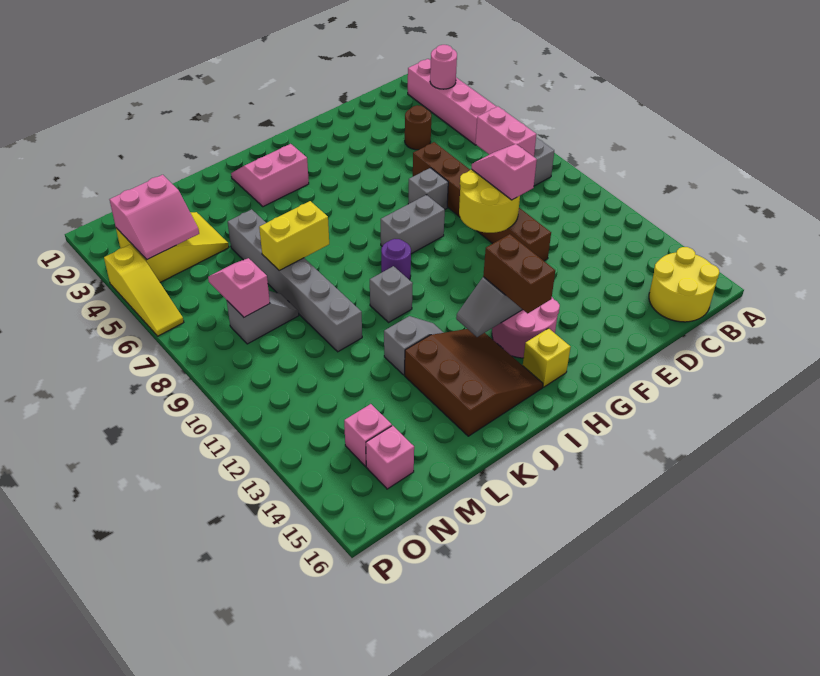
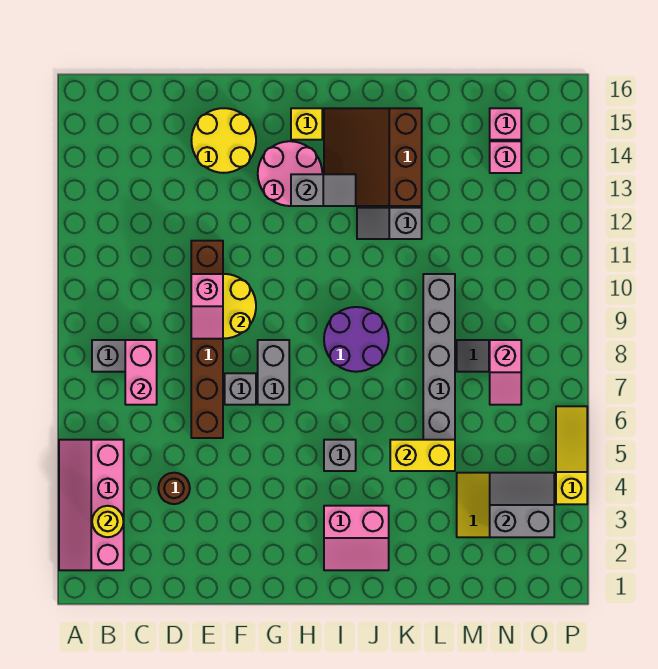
pink 1x1 round brick [430,45,457,89] -> yellow 1x1 round brick [92,506,124,537]
yellow 2x2 round brick [649,247,719,322] -> yellow 2x2 round brick moved to [191,108,256,173]
grey 1x2 brick [381,195,445,254] -> grey 1x2 brick turned to [258,340,289,405]
brown 1x2 brick [483,234,555,314] -> none
purple 1x1 round brick [381,239,411,280] -> purple 2x2 round brick [324,307,389,372]
grey 1x1 brick [370,266,413,322] -> grey 1x1 brick moved to [324,440,356,471]
yellow 1x2 brick [259,201,329,271] -> yellow 1x2 brick moved to [390,440,455,471]
pink 2x2 slope [110,175,199,260] -> grey 2x2 slope [490,473,554,537]

